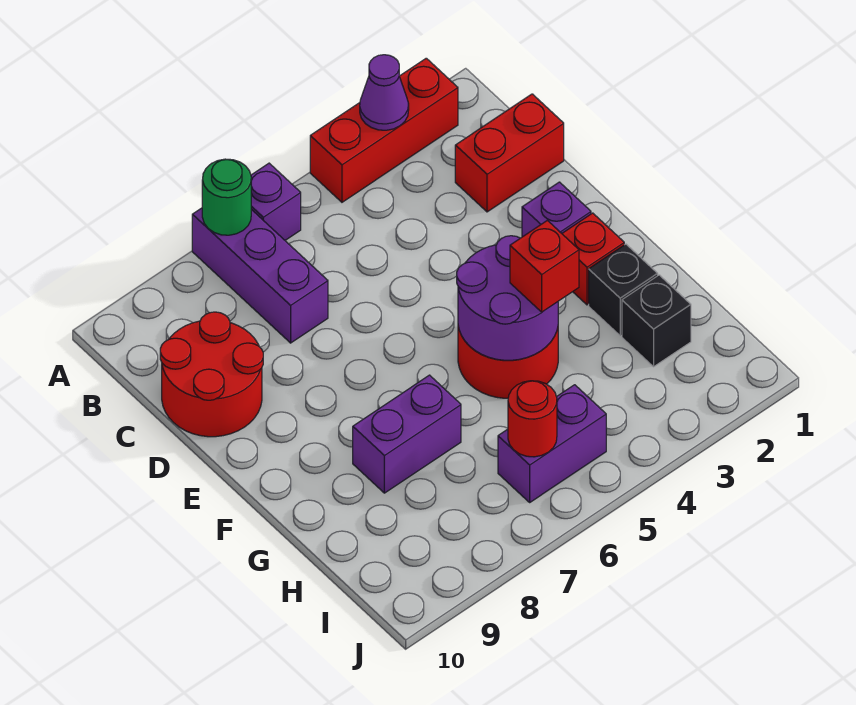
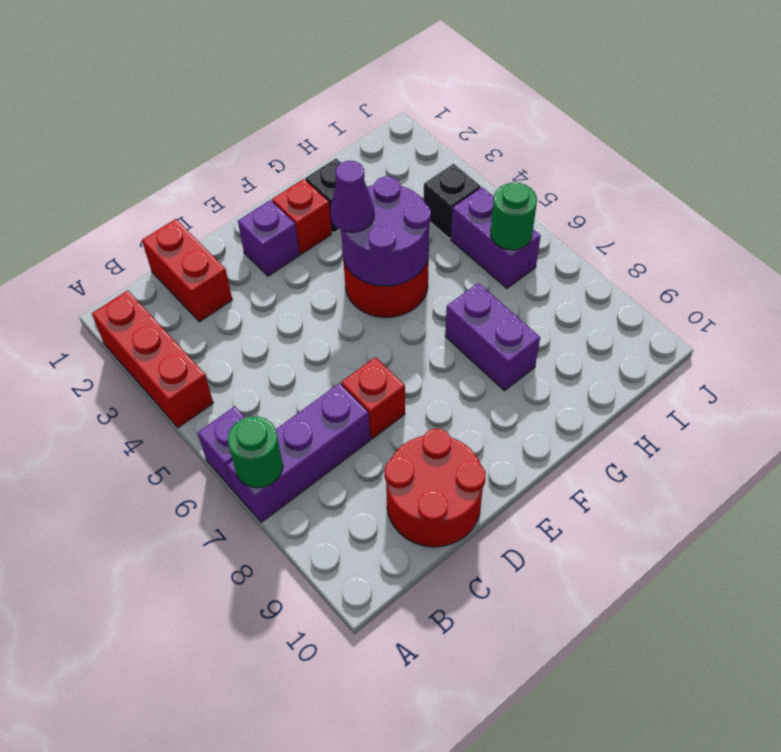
purple 1x1 cone [360,55,409,130] -> purple 1x1 cone moved to [330,161,374,232]
red 1x1 brick [510,220,579,312] -> red 1x1 brick moved to [341,357,405,439]
black 1x1 brick [622,275,691,367] -> black 1x1 brick moved to [424,164,481,239]
red 1x1 round brick [508,381,557,457] -> green 1x1 round brick [491,182,537,250]

